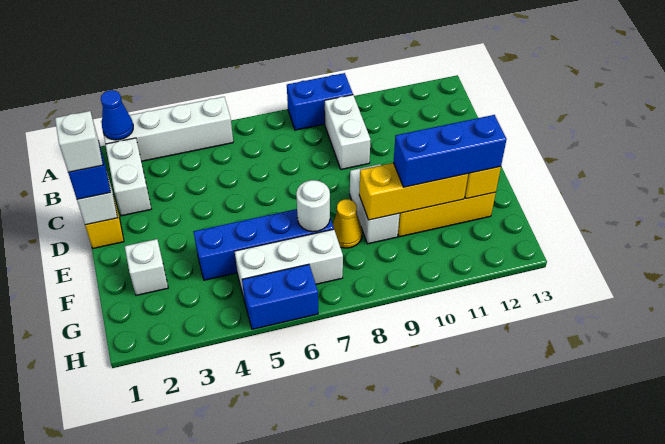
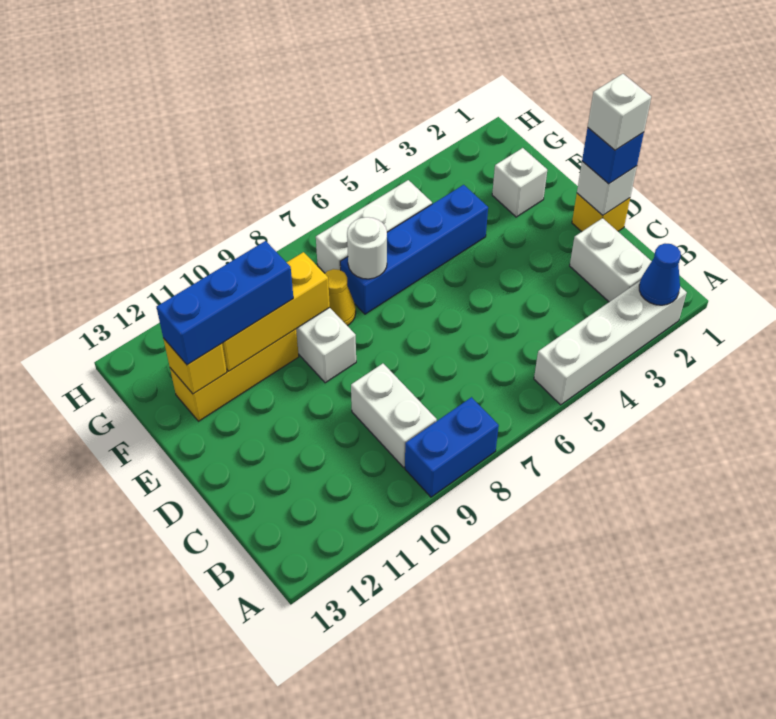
blue 1x2 brick [242,264,318,329] -> none

